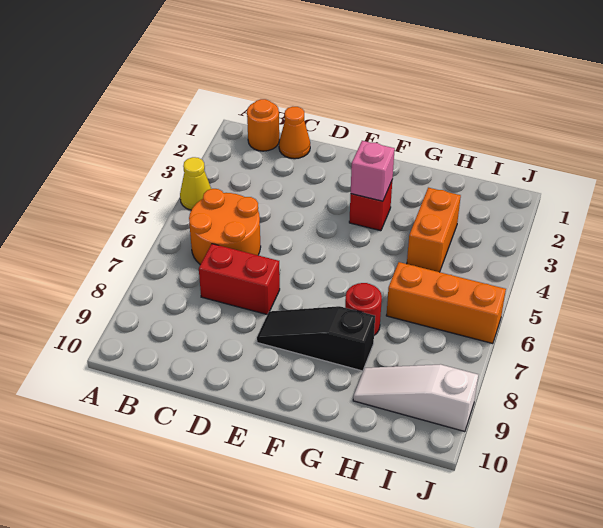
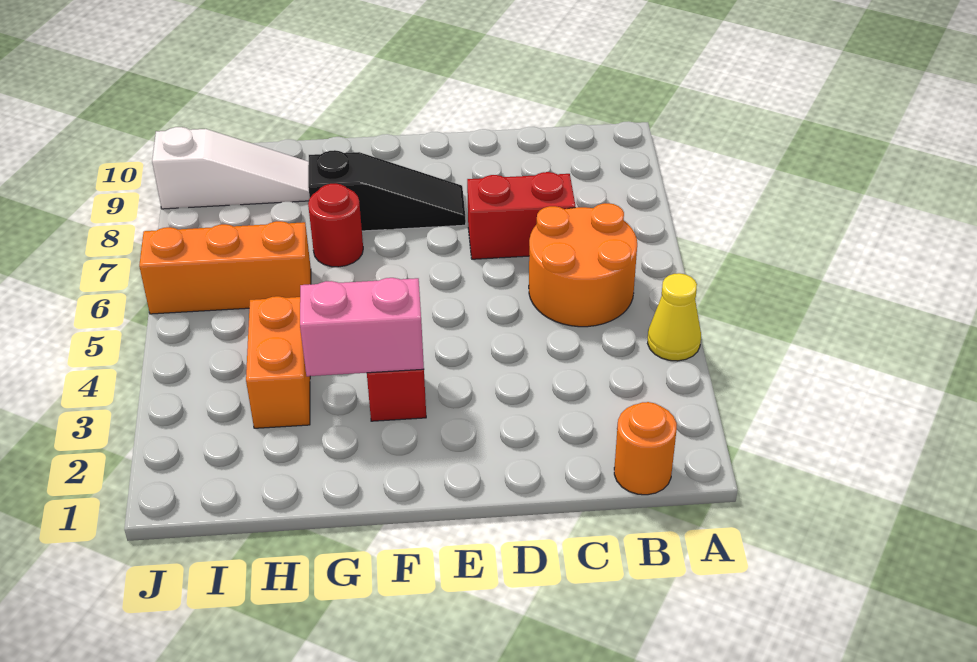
orange 1x1 cone [279,107,310,159] -> none
pink 1x1 brick [351,141,395,201] -> pink 1x2 brick [300,278,424,376]

